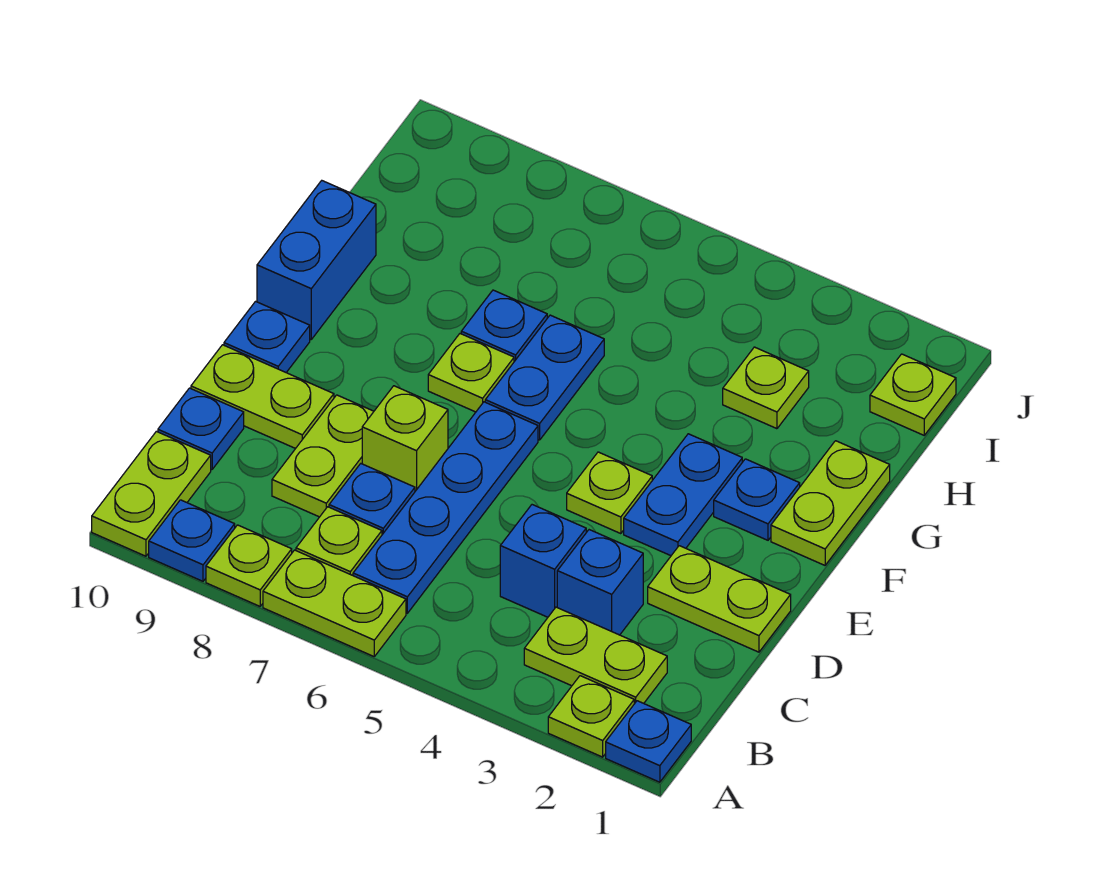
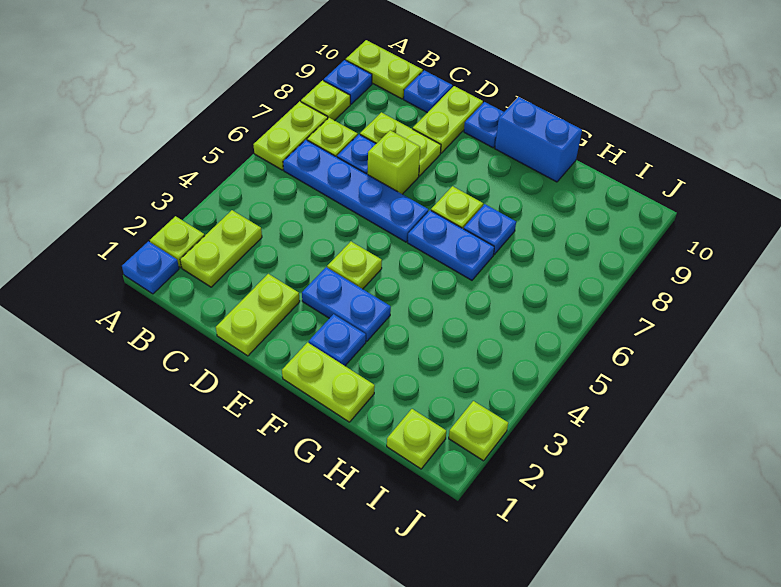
blue 1x1 brick [557,530,643,635] -> none
blue 1x1 brick [500,505,586,617] -> none
lime 1x1 plate [723,347,809,429] -> lime 1x1 plate moved to [449,401,508,461]

